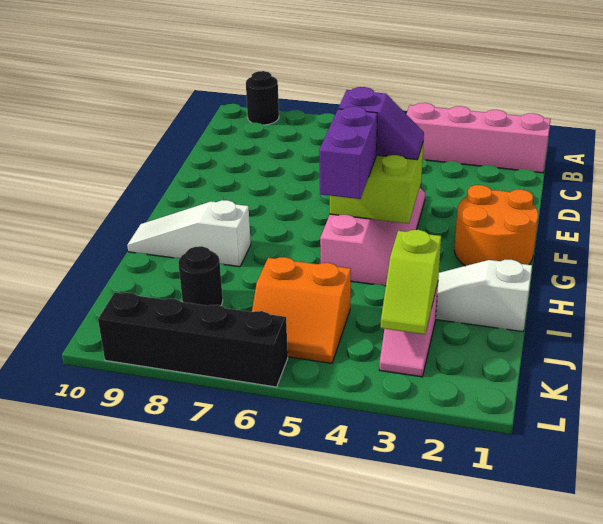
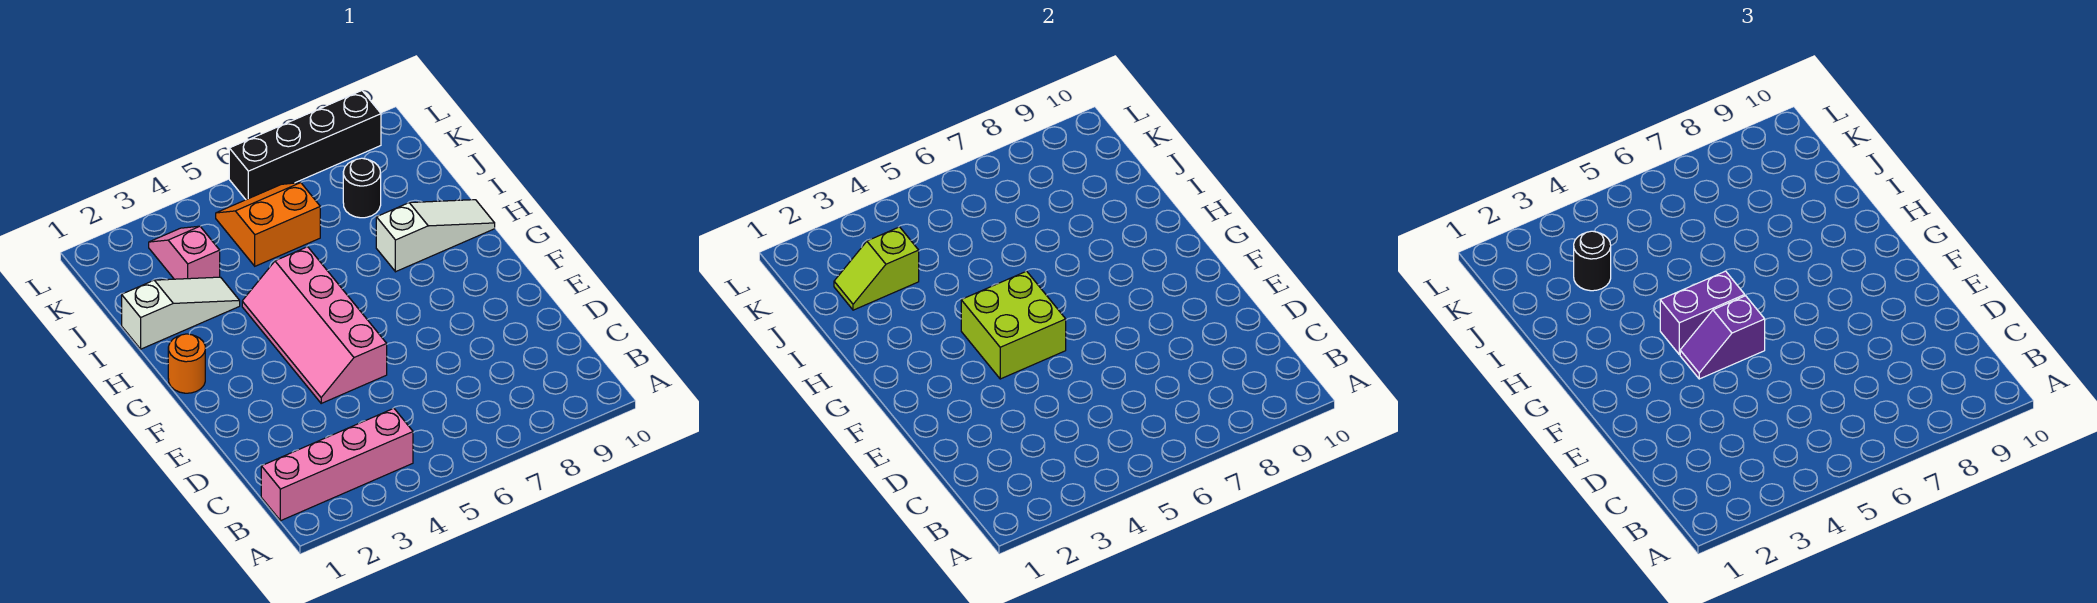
black 1x1 round brick [246,71,279,125] -> black 1x1 round brick moved to [1574,231,1611,291]
orange 2x2 round brick [454,185,538,266] -> orange 1x1 round brick [168,334,205,393]
purple 1x2 brick [319,106,377,199] -> purple 1x2 brick turned to [1660,271,1745,354]
lime 1x2 slope [381,230,441,334] -> lime 1x2 slope turned to [834,227,919,310]

